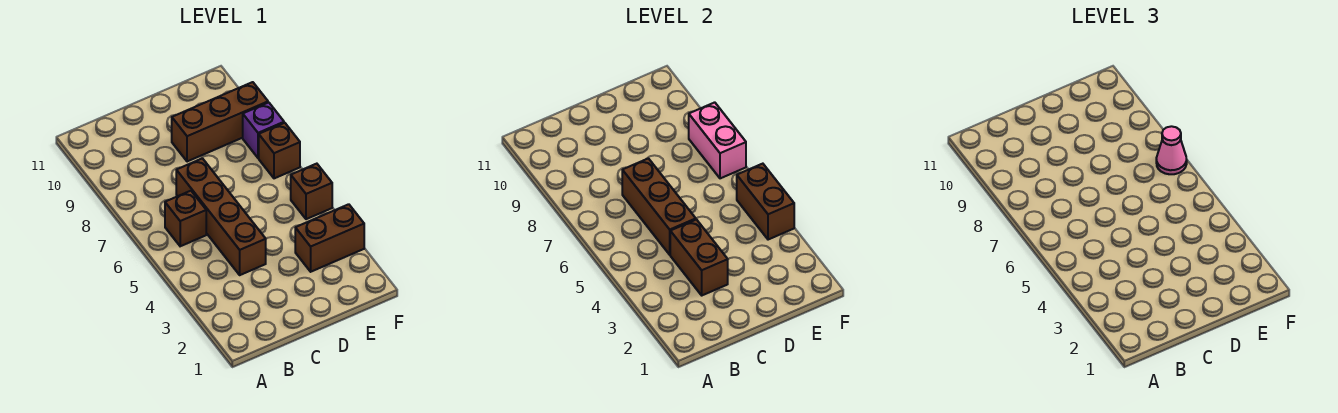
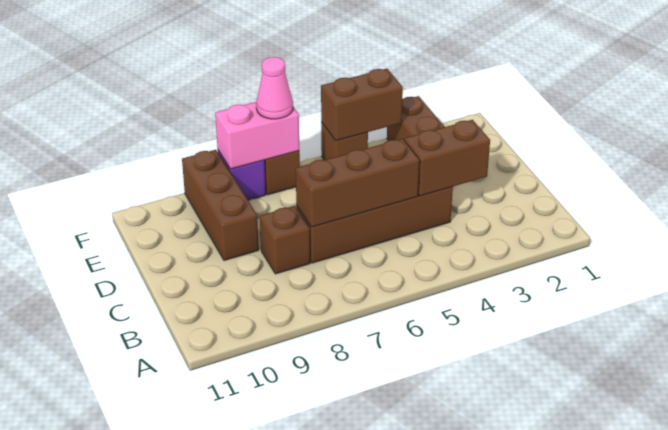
brown 1x1 brick [165,191,206,246] -> brown 1x1 brick moved to [260,206,310,274]

